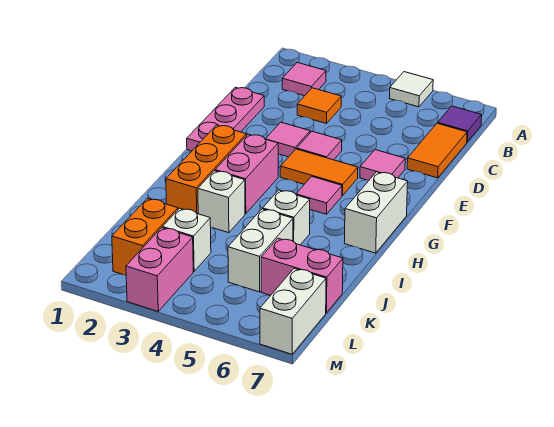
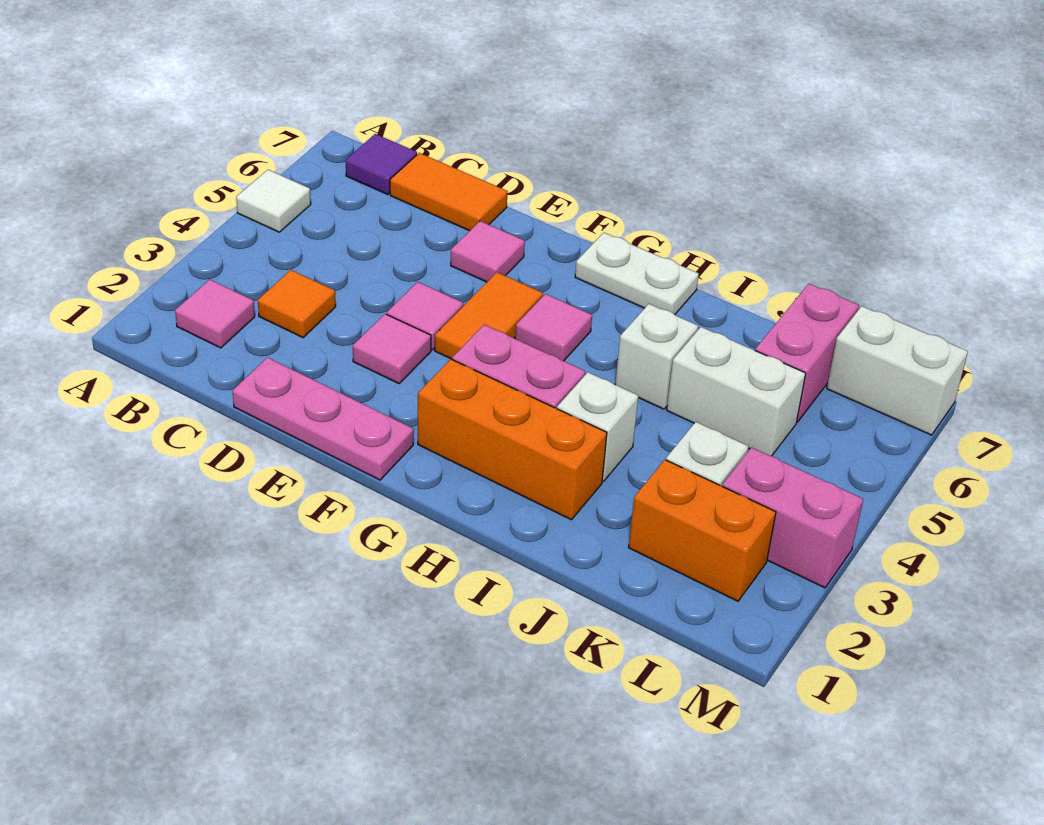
white 1x2 brick [344,172,408,253] -> white 1x2 plate [575,233,699,315]

